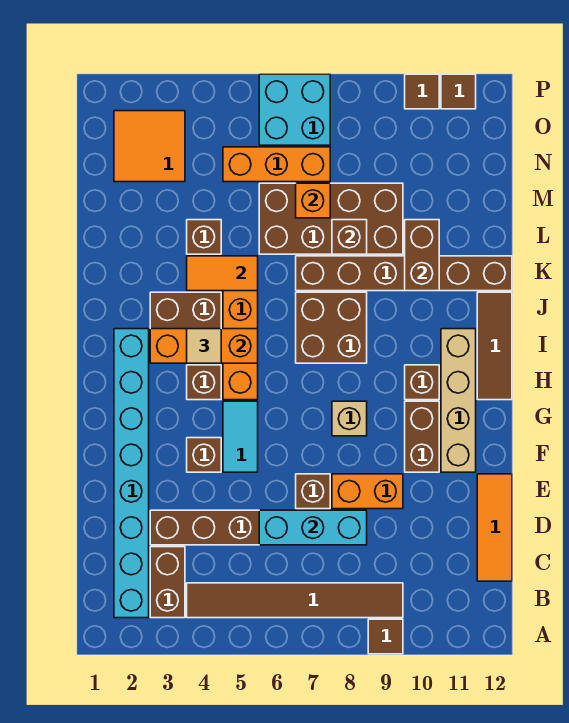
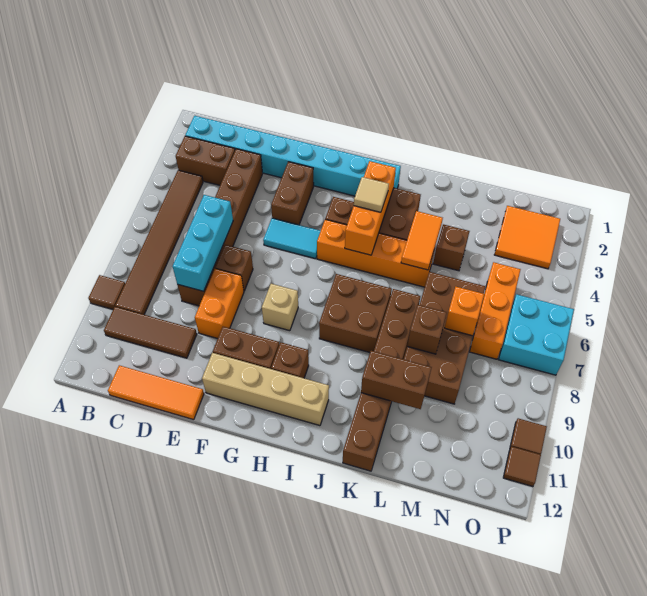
brown 1x1 brick [187,438,221,472] -> brown 1x2 brick [271,162,314,225]
brown 1x3 tile [477,292,512,400] -> brown 1x3 tile moved to [104,307,197,358]

